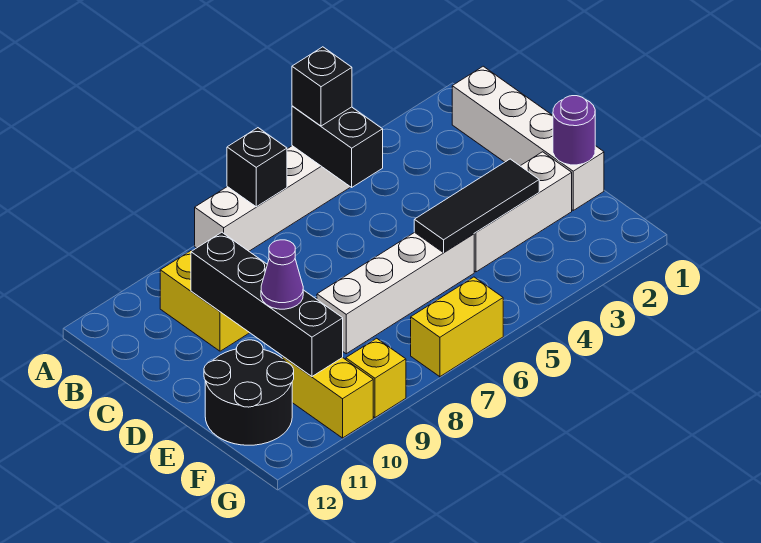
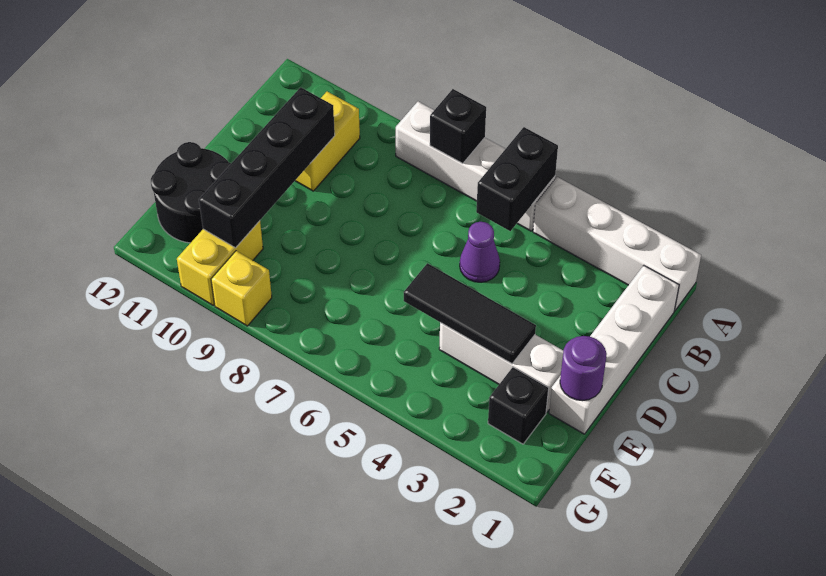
black 1x1 brick [292,47,352,126] -> black 1x1 brick moved to [488,367,549,444]
white 1x4 brick [317,232,474,354] -> white 1x4 brick moved to [533,177,701,311]
purple 1x1 cone [261,240,303,309] -> purple 1x1 cone moved to [460,222,500,282]
yellow 1x2 brick [411,277,503,377] -> none

